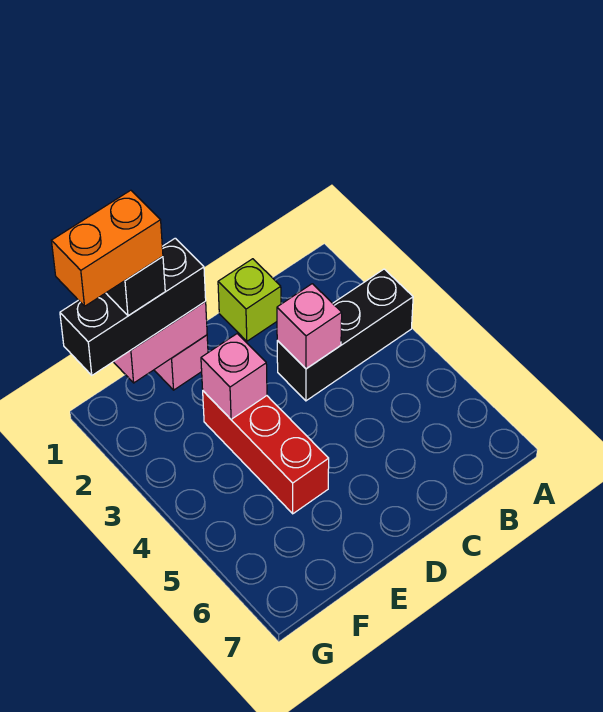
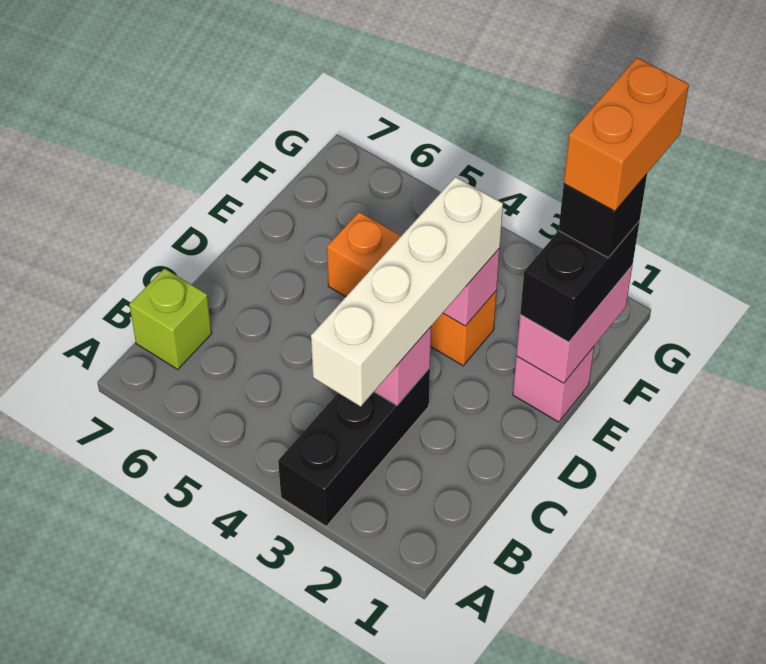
none -> white 1x4 brick [311,177,503,407]
lime 1x1 brick [218,259,281,341] -> lime 1x1 brick moved to [129,268,212,369]
black 1x3 brick [60,238,206,375] -> black 1x2 brick [520,221,640,342]
red 1x3 brick [203,391,329,514] -> orange 1x3 brick [327,212,497,366]

